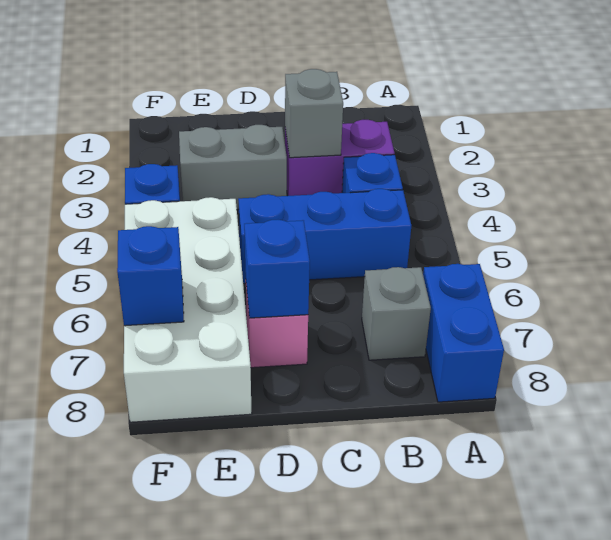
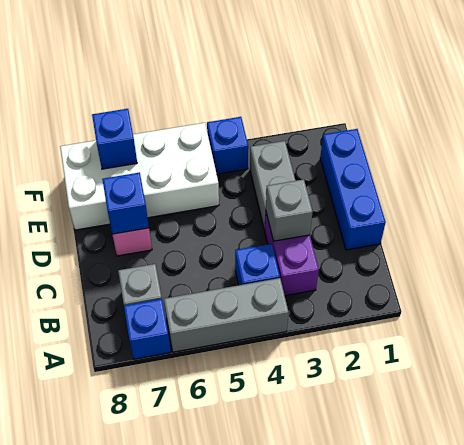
none -> grey 1x3 brick [164,278,289,352]
blue 1x2 brick [423,264,504,402] -> blue 1x1 brick [124,299,171,359]
blue 1x3 brick [238,189,411,284] -> blue 1x3 brick moved to [320,129,386,250]

